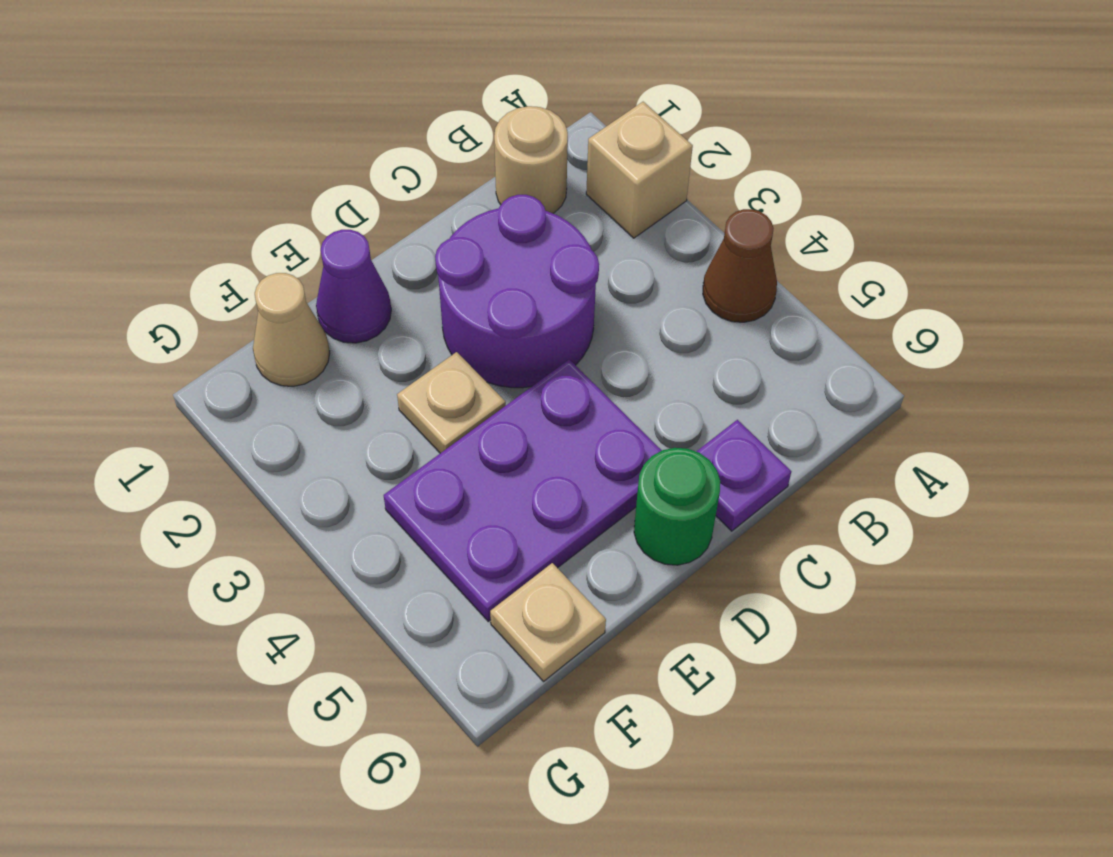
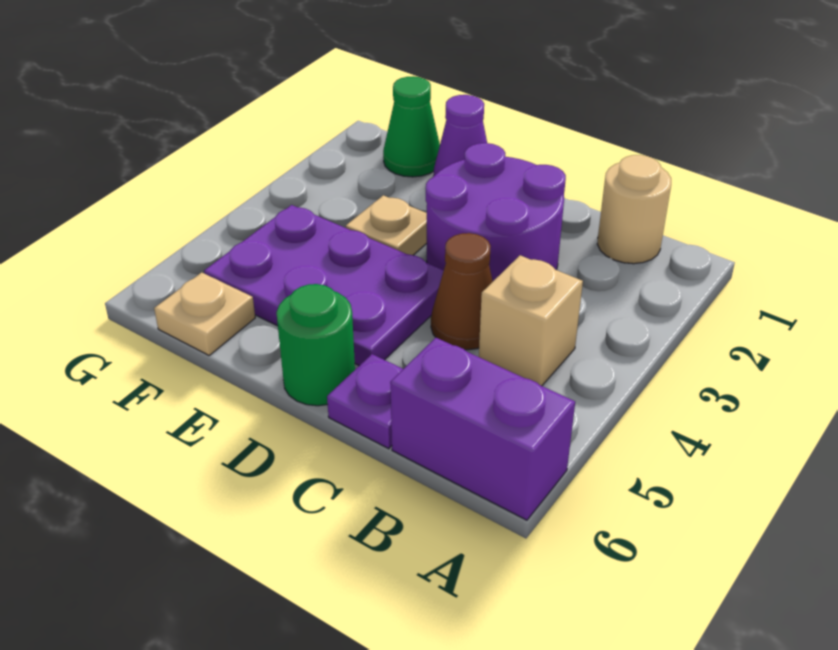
tan 1x1 brick [586,102,693,238] -> tan 1x1 brick moved to [479,255,583,386]
brown 1x1 cone [703,209,777,322] -> brown 1x1 cone moved to [431,233,493,350]
none -> purple 1x2 brick [390,338,575,520]
tan 1x1 cone [253,273,330,386] -> green 1x1 cone [383,76,440,177]

